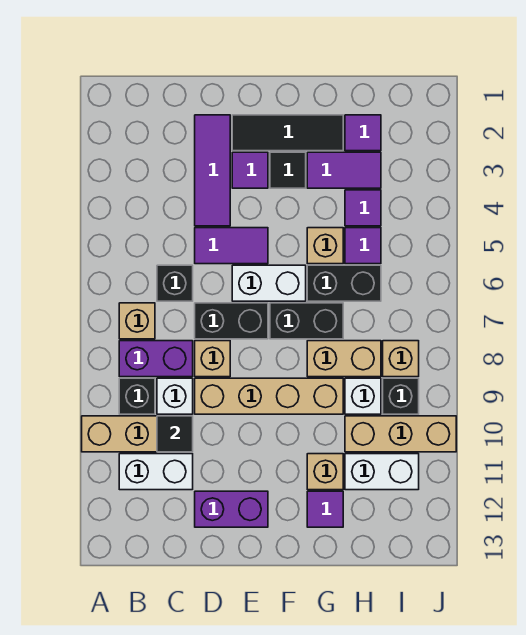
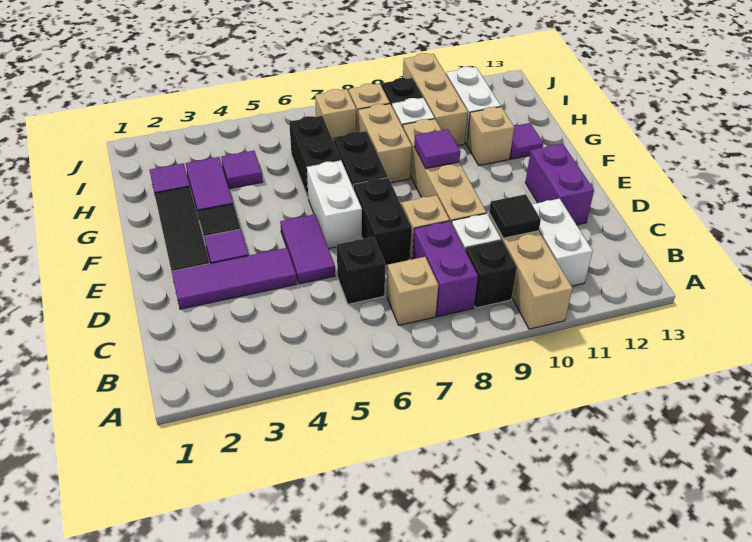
tan 1x1 brick [307,228,343,264] -> tan 1x1 brick moved to [315,89,356,139]
purple 1x1 tile [345,228,381,264] -> purple 1x1 tile moved to [414,129,460,168]

